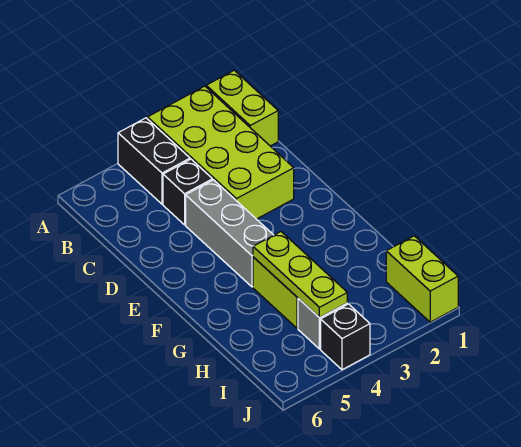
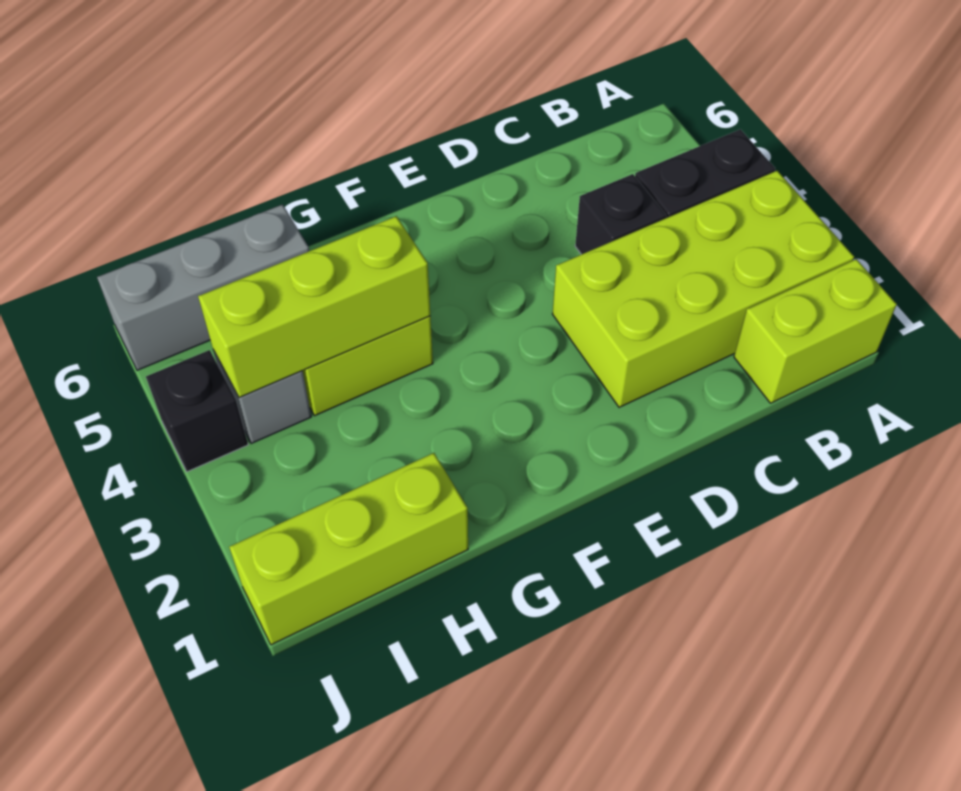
grey 1x3 brick [186,180,273,287] -> grey 1x3 brick moved to [97,205,309,370]
lime 1x3 plate [253,232,347,318] -> lime 1x3 brick [198,216,430,398]
lime 1x2 brick [386,236,458,322] -> lime 1x3 brick [229,453,468,645]

